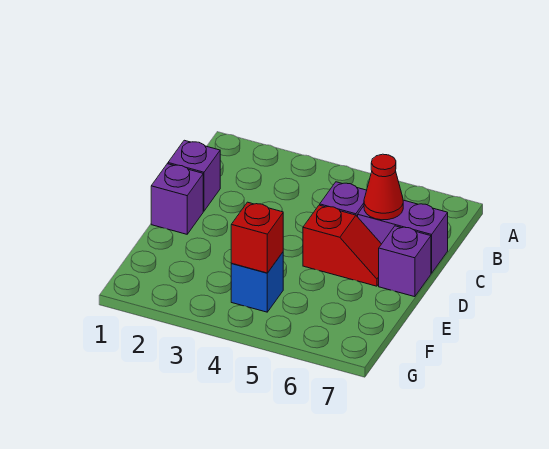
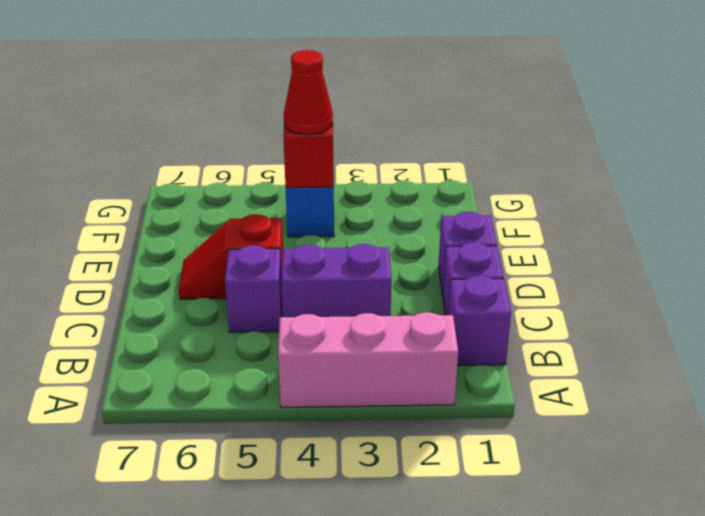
none -> pink 1x3 brick [278,312,458,407]
purple 1x2 brick [358,200,448,273] -> purple 1x2 brick moved to [281,244,391,317]
red 1x1 cone [364,154,403,220] -> red 1x1 cone moved to [284,50,333,135]
purple 1x1 brick [379,226,431,297] -> purple 1x1 brick moved to [448,276,511,366]

